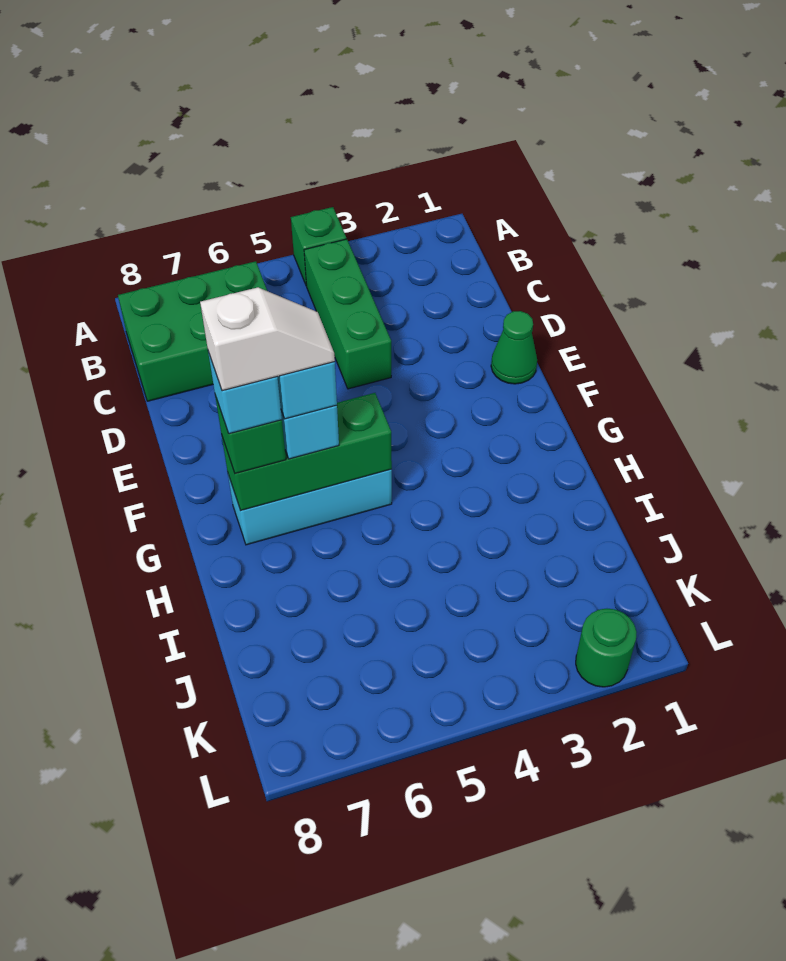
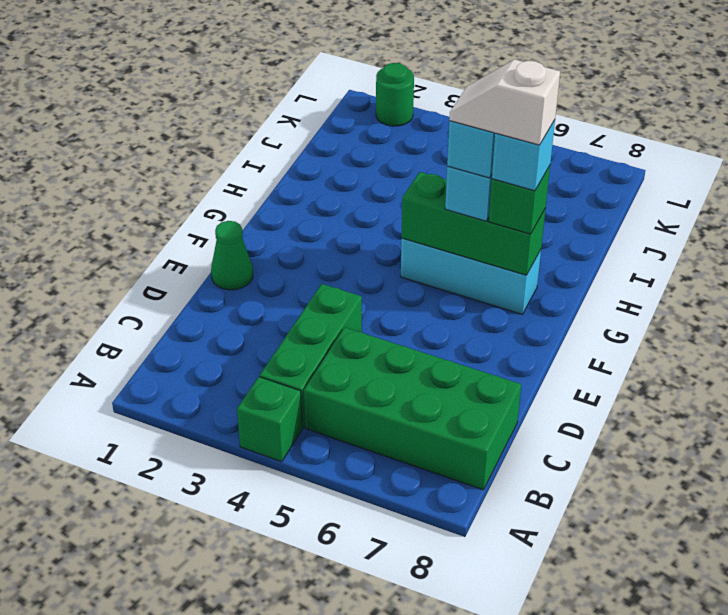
green 2x3 brick [118,261,267,401] -> green 2x4 brick [304,327,521,490]

